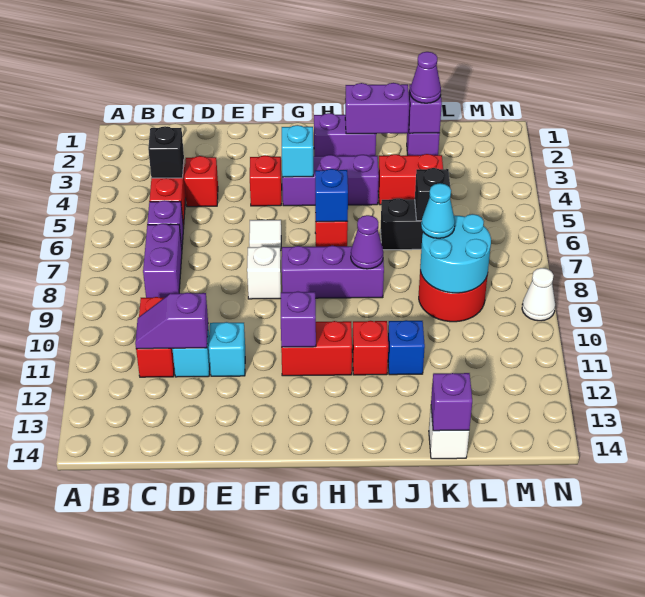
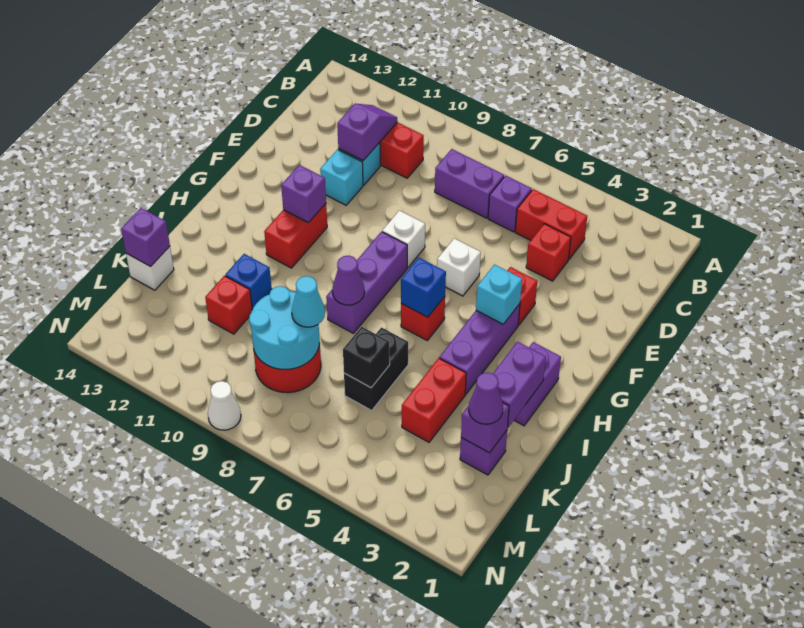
black 1x1 brick [148,126,184,178] -> none
white 1x1 tile [249,220,281,251] -> white 1x1 brick [437,238,481,296]
red 1x1 brick [352,321,388,375] -> red 1x1 brick moved to [205,276,252,334]

